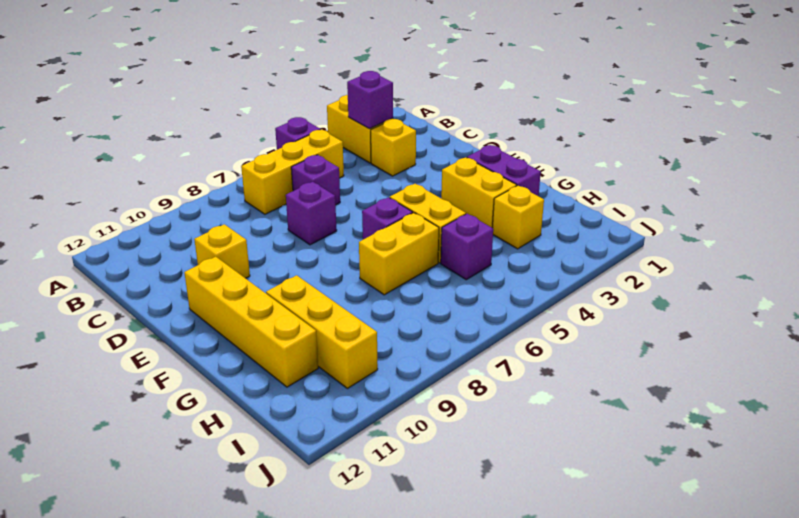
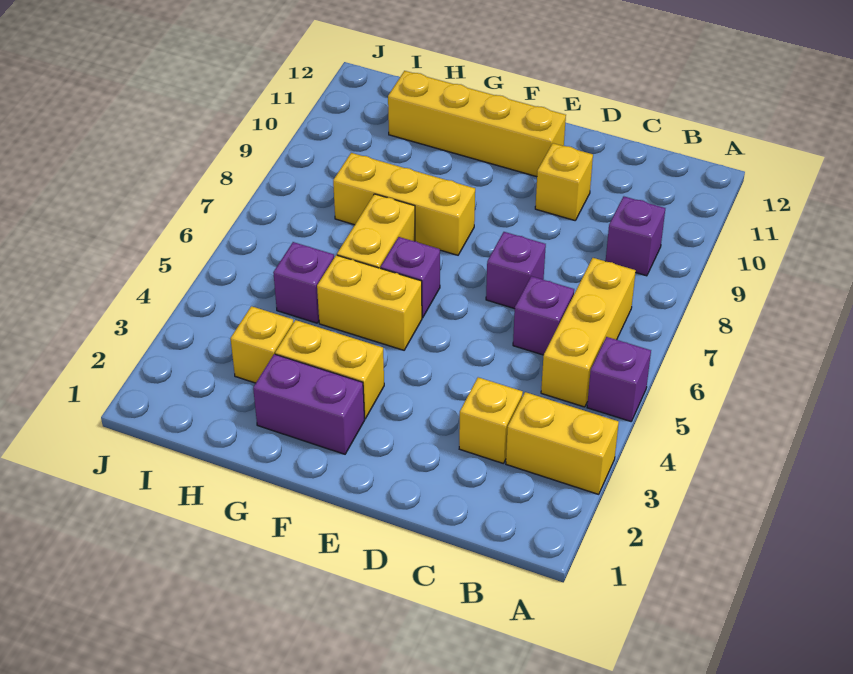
purple 1x1 brick [347,71,393,129] -> purple 1x1 brick moved to [606,197,665,276]
yellow 1x3 brick [266,275,378,389] -> yellow 1x3 brick moved to [333,153,475,255]

